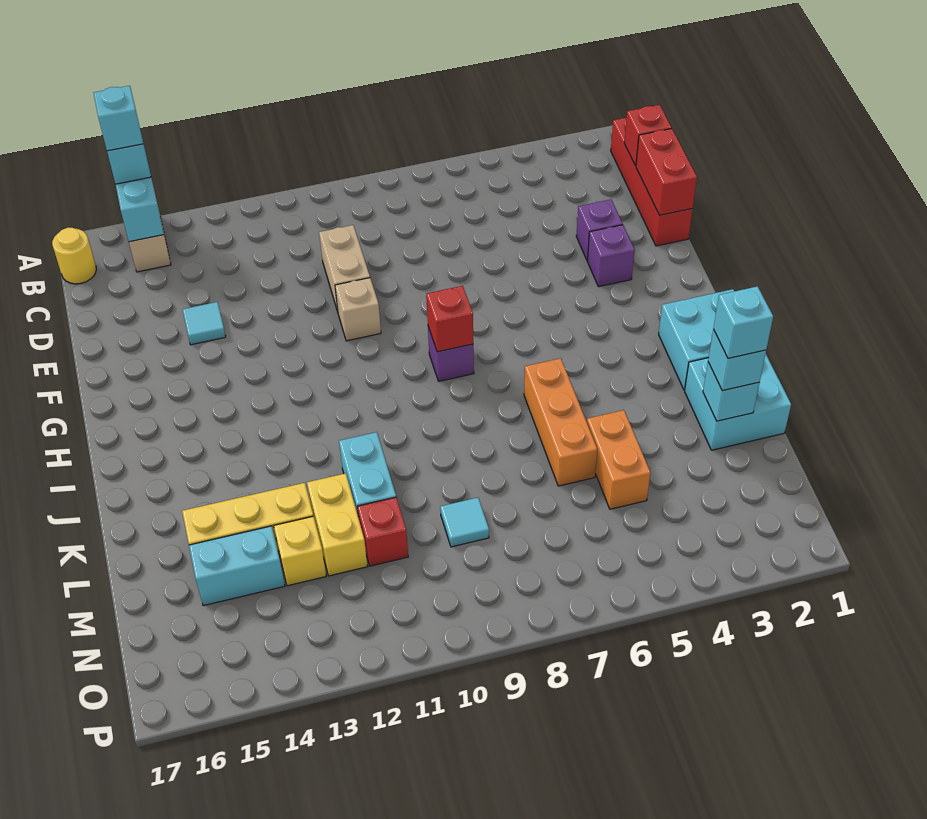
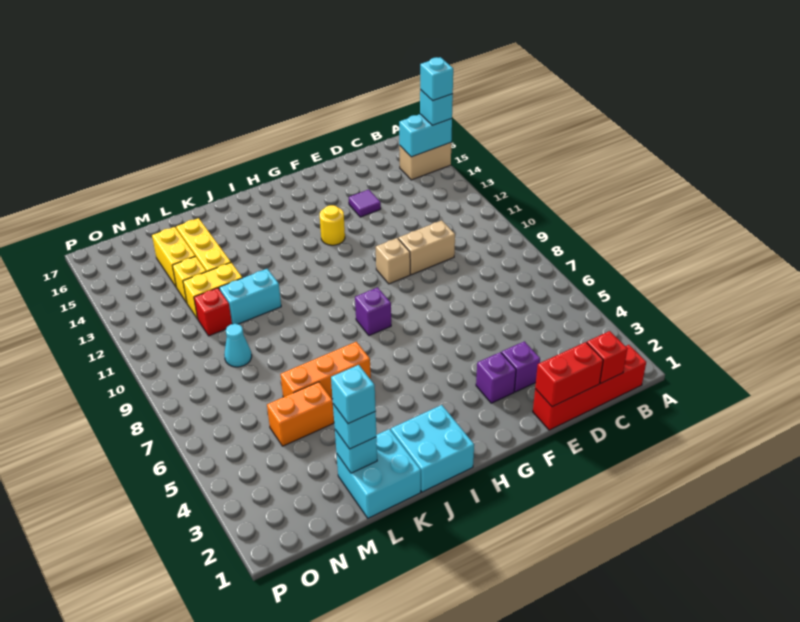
yellow 1x1 round brick [52,228,96,284] -> yellow 1x1 round brick moved to [320,205,345,245]
cyan 1x1 tile [182,302,226,345] -> purple 1x1 tile [349,190,381,217]
red 1x1 brick [426,286,473,352] -> none
cyan 1x1 tile [440,498,489,547] -> cyan 1x1 cone [224,324,252,367]
cyan 1x2 brick [189,526,285,606] -> yellow 1x2 brick [152,227,195,287]

